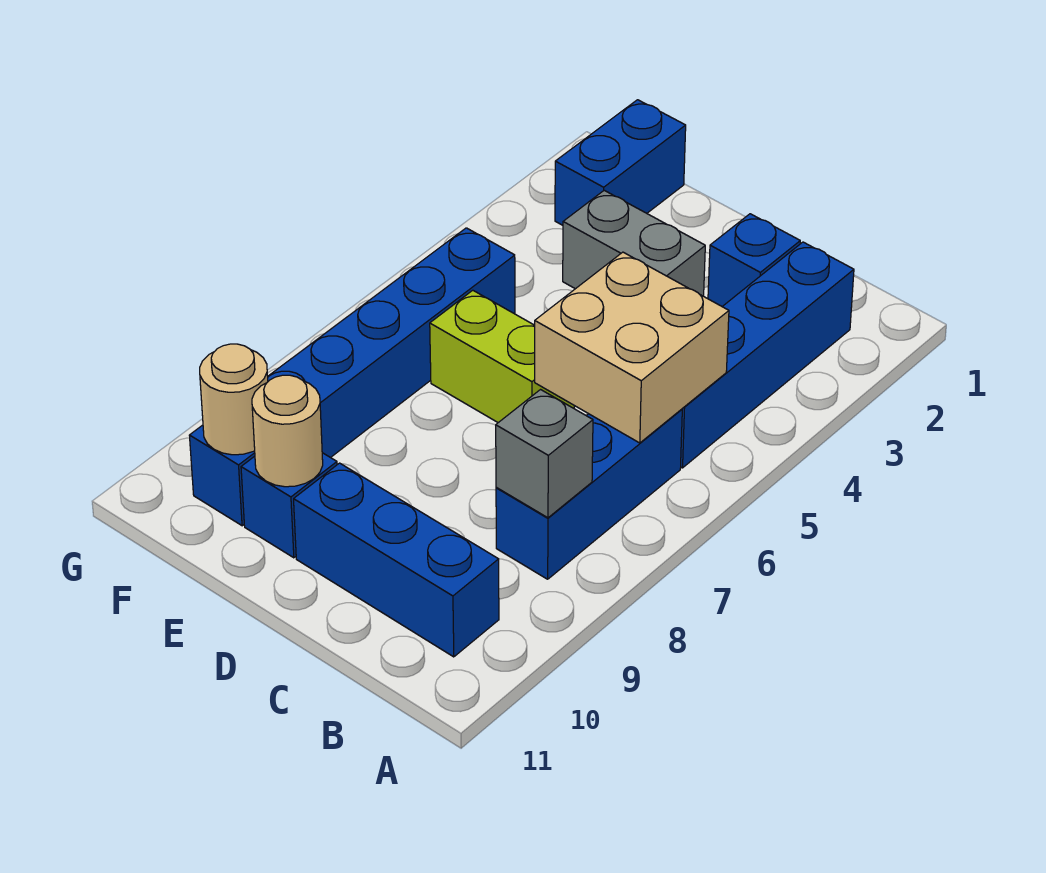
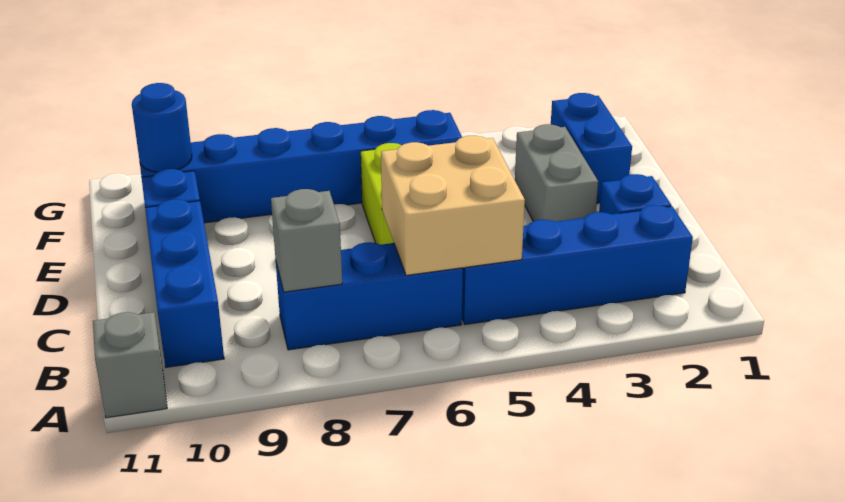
none -> grey 1x1 brick [93,312,167,418]
tan 1x1 round brick [252,375,323,487] -> none
blue 1x2 brick [555,100,686,225] -> blue 1x2 brick turned to [551,93,632,203]
tan 1x1 round brick [200,344,268,455] -> blue 1x1 round brick [132,83,192,172]

